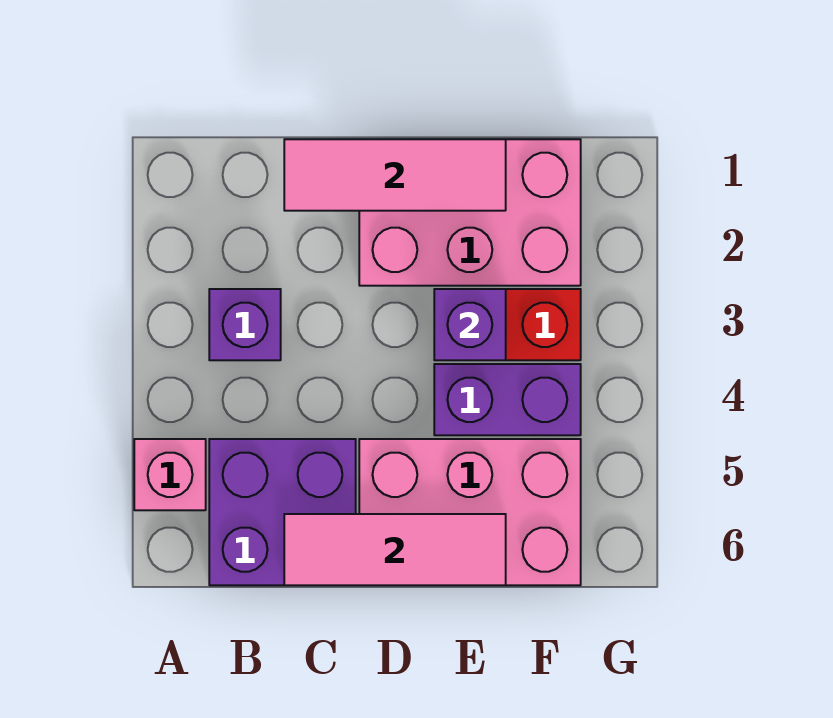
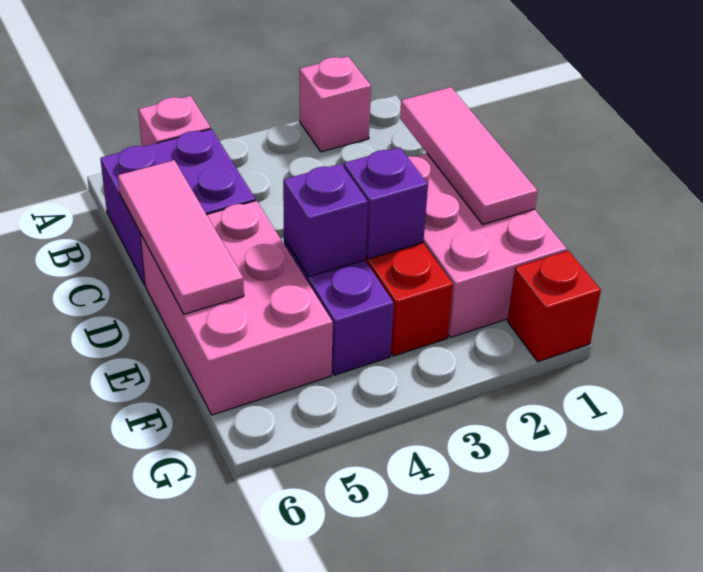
none -> pink 1x1 brick [300,56,371,152]
purple 1x1 brick [209,289,281,360] -> purple 1x1 brick moved to [283,164,368,277]
none -> red 1x1 brick [508,251,601,362]

